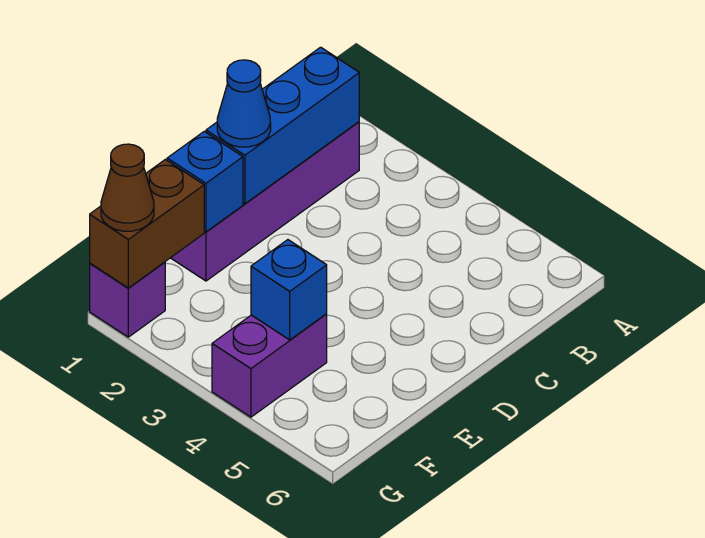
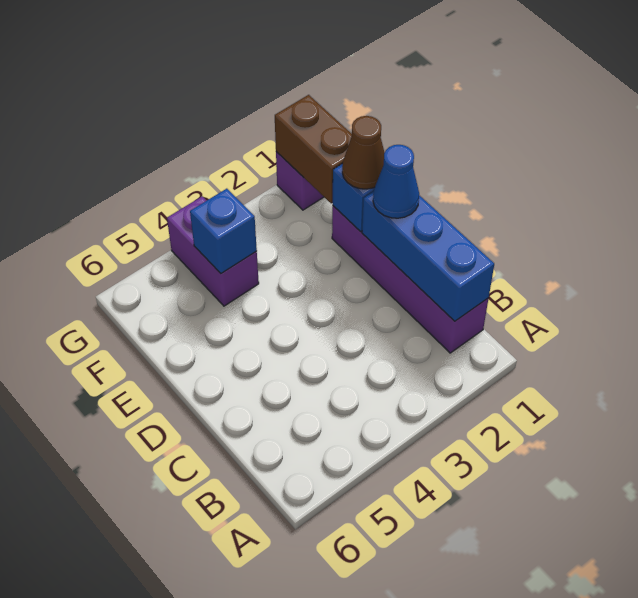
brown 1x1 cone [101,144,154,231] -> brown 1x1 cone moved to [342,116,385,189]

